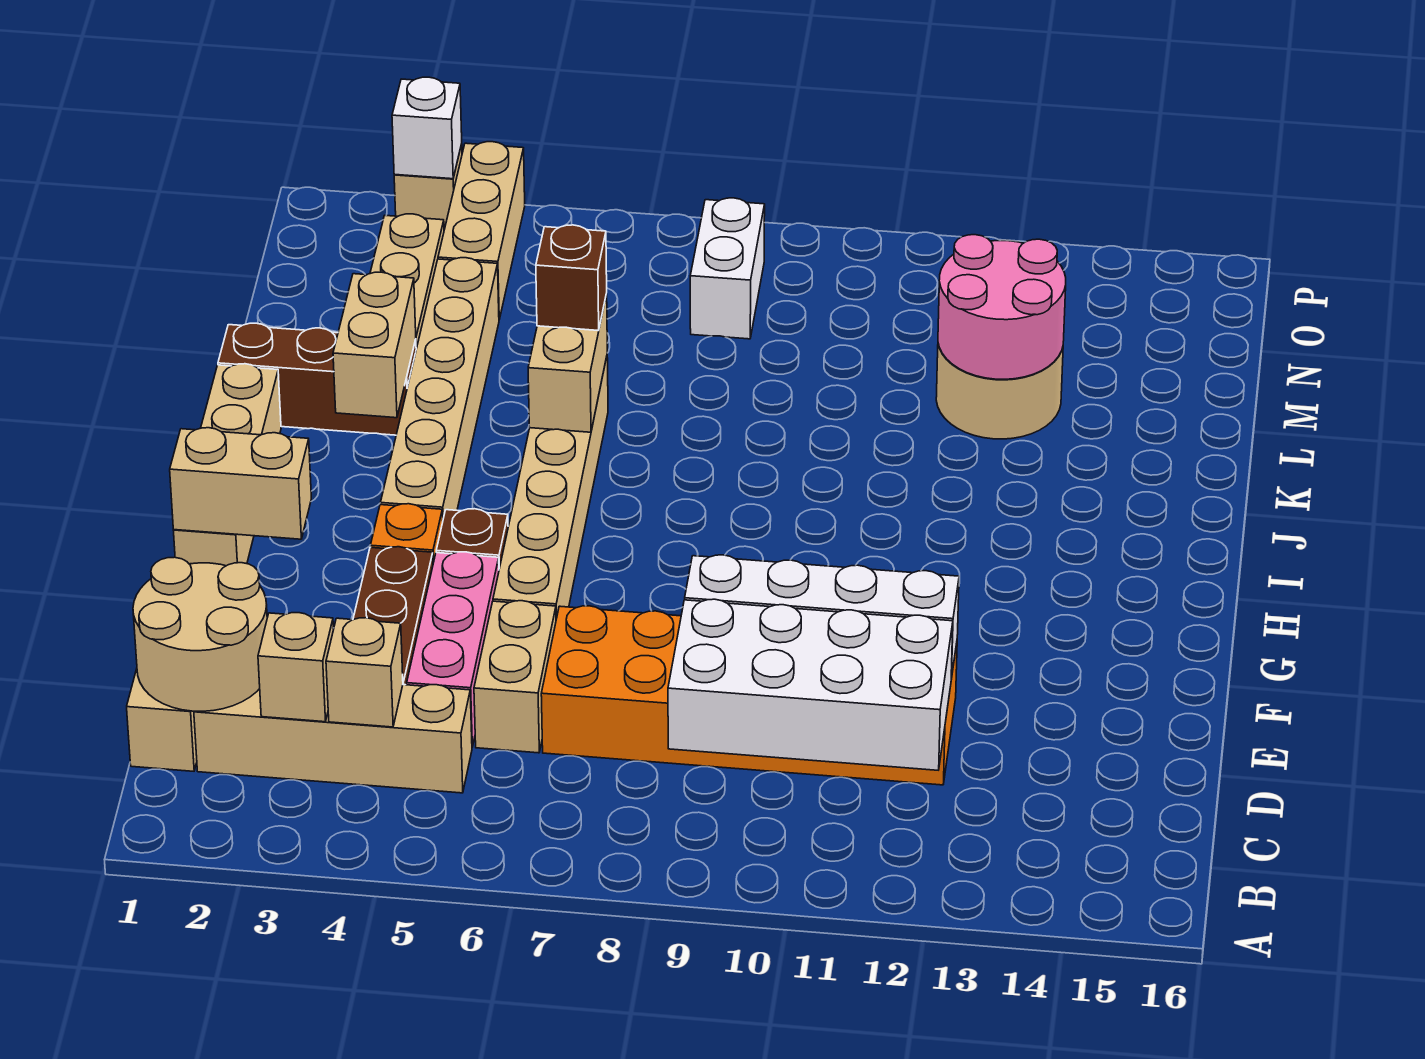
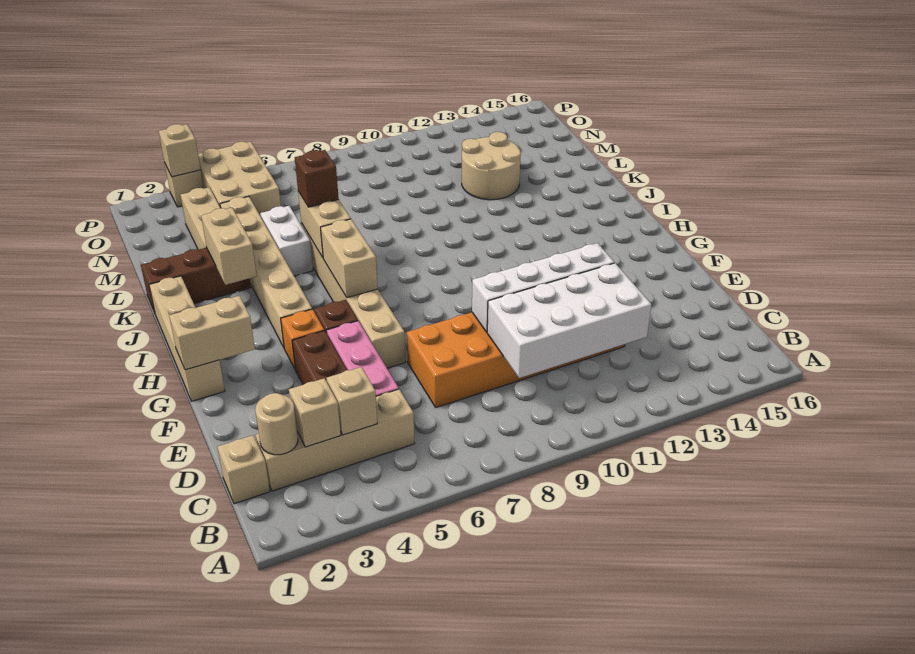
tan 2x2 round brick [133,557,267,711] -> tan 1x1 round brick [255,393,298,455]
tan 1x2 brick [474,601,556,753] -> tan 1x2 brick moved to [321,219,378,298]
pink 2x2 round brick [938,235,1066,379] -> none
tan 1x3 brick [438,142,525,319] -> tan 2x3 brick [198,142,281,216]
white 1x2 brick [690,198,765,339] -> white 1x2 brick moved to [260,206,313,276]
white 1x1 brick [392,77,462,179] -> tan 1x1 brick [159,124,200,177]

